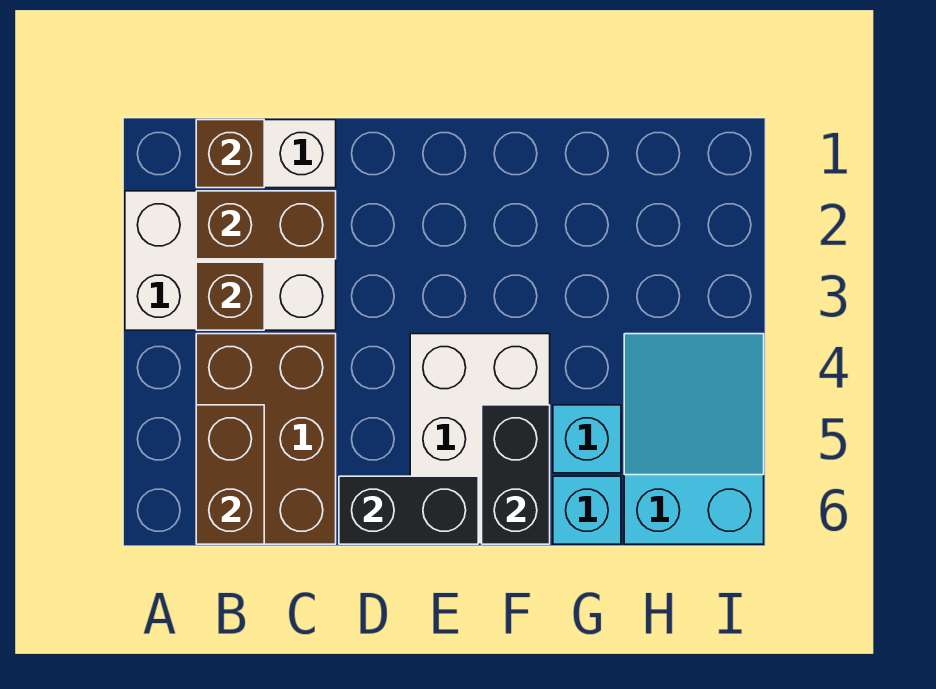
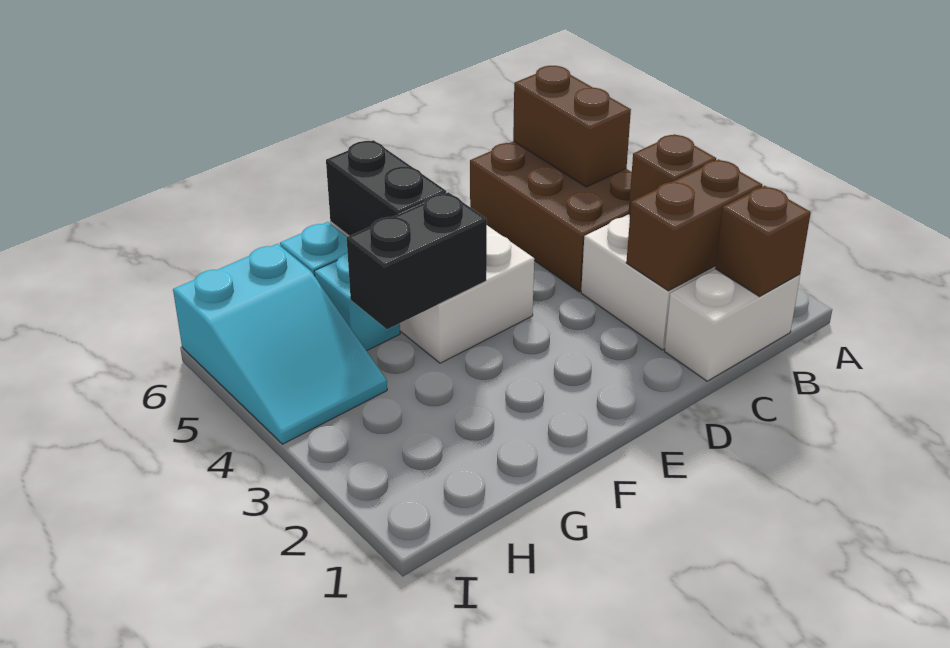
black 1x2 brick [339,476,478,544] -> black 1x2 brick moved to [347,192,487,329]

